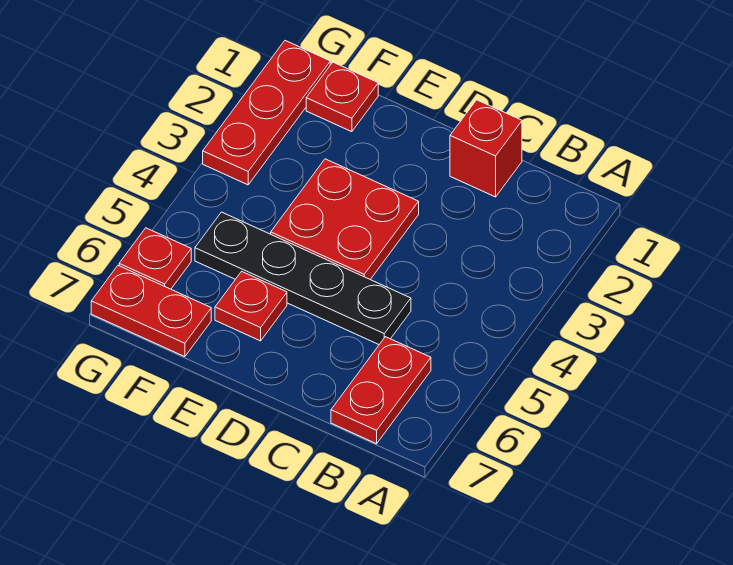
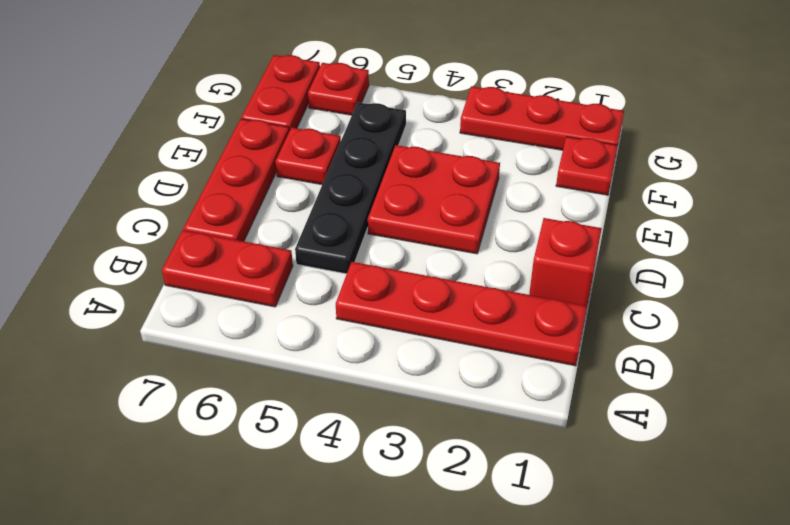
none -> red 1x4 plate [336,262,587,366]
none -> red 1x3 plate [184,119,289,241]

